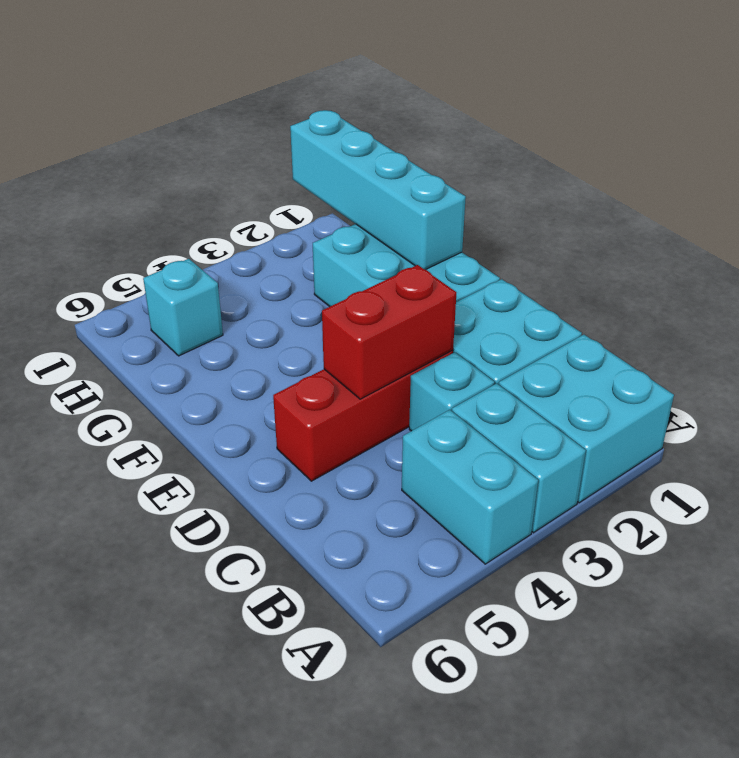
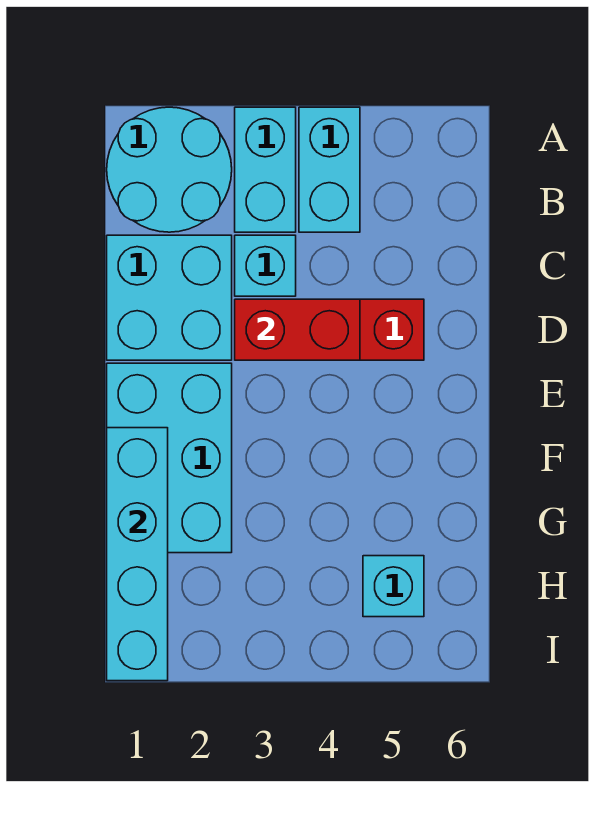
cyan 2x2 brick [499,335,674,503] -> cyan 2x2 round brick [107,107,232,232]

